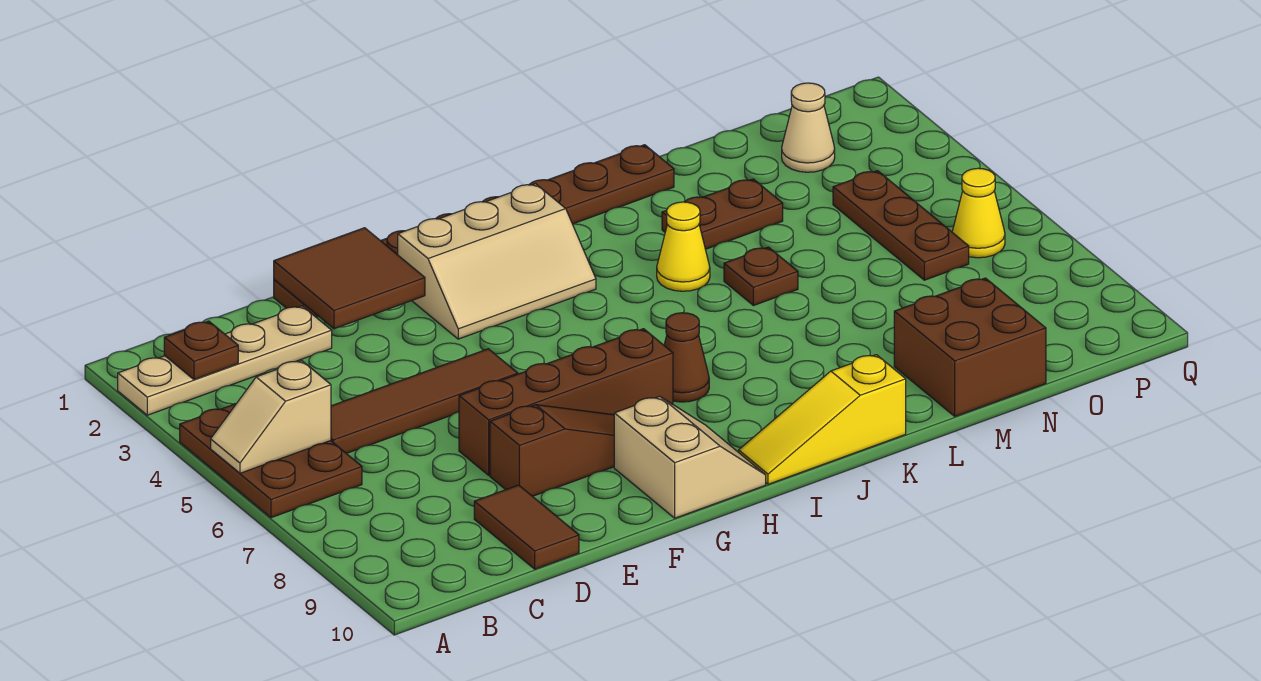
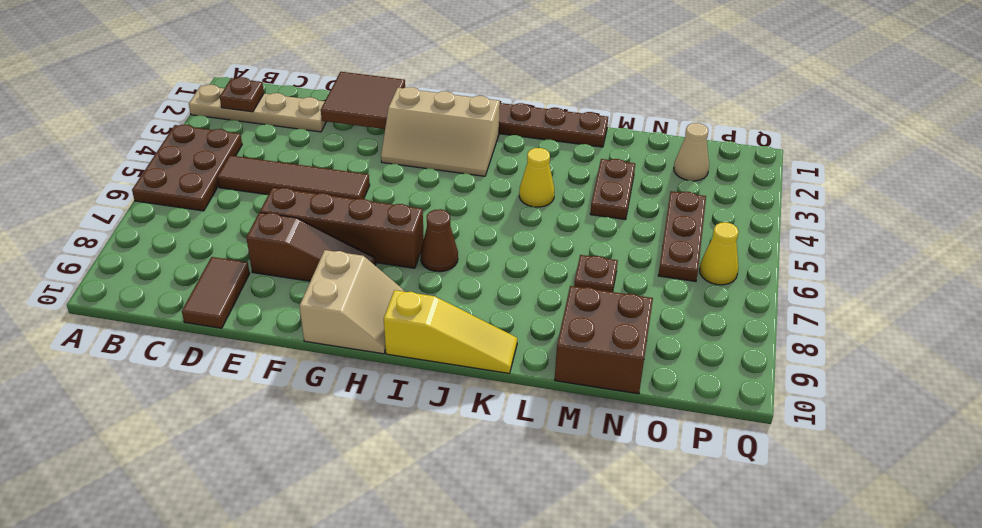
tan 1x2 slope [211,361,331,473] -> none
yellow 1x3 slope [739,355,906,484] -> yellow 1x3 slope turned to [384,290,517,373]
brown 1x2 plate [662,179,783,249] -> brown 1x2 plate turned to [590,159,635,220]
brown 1x1 plate [724,247,798,306] -> brown 1x1 plate moved to [574,255,618,292]

